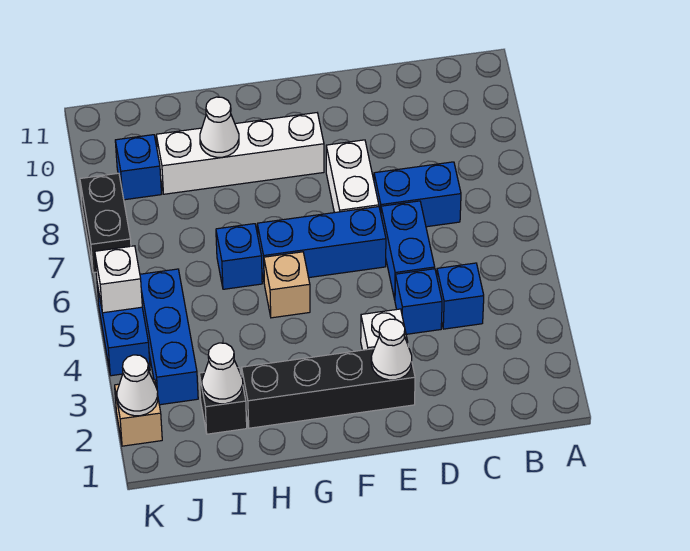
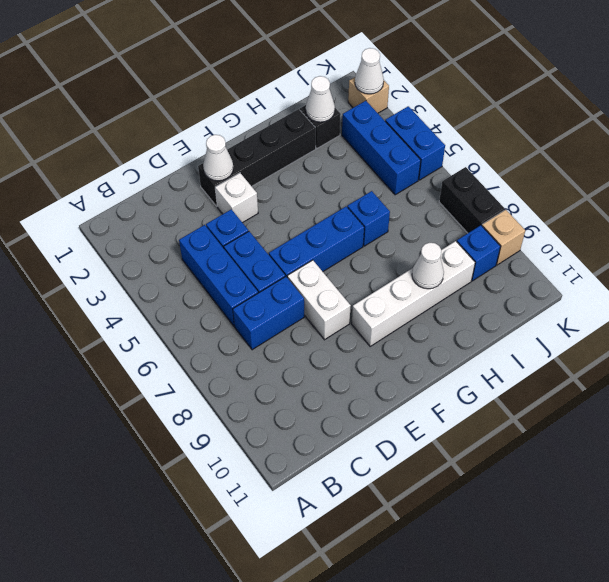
blue 1x1 brick [437,263,484,329] -> blue 1x3 brick [179,225,258,326]
tan 1x1 brick [264,252,310,318] -> tan 1x1 brick moved to [482,210,525,265]
white 1x1 brick [95,246,142,313] -> none

